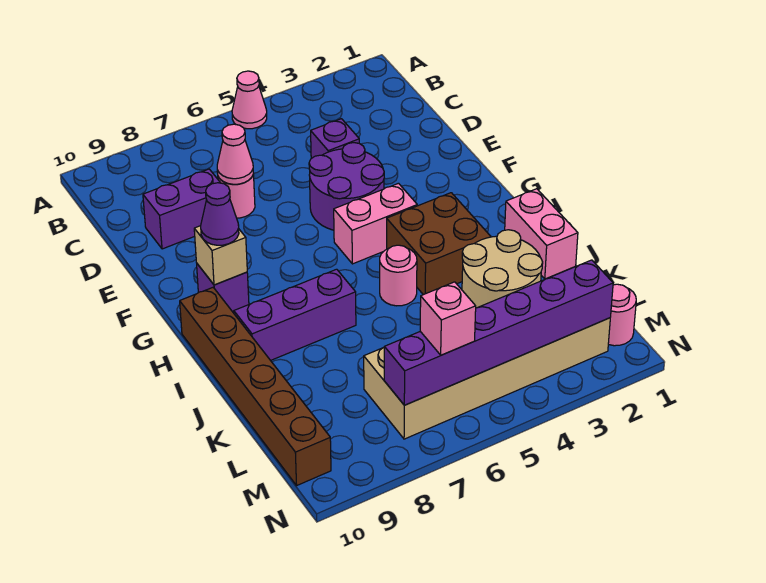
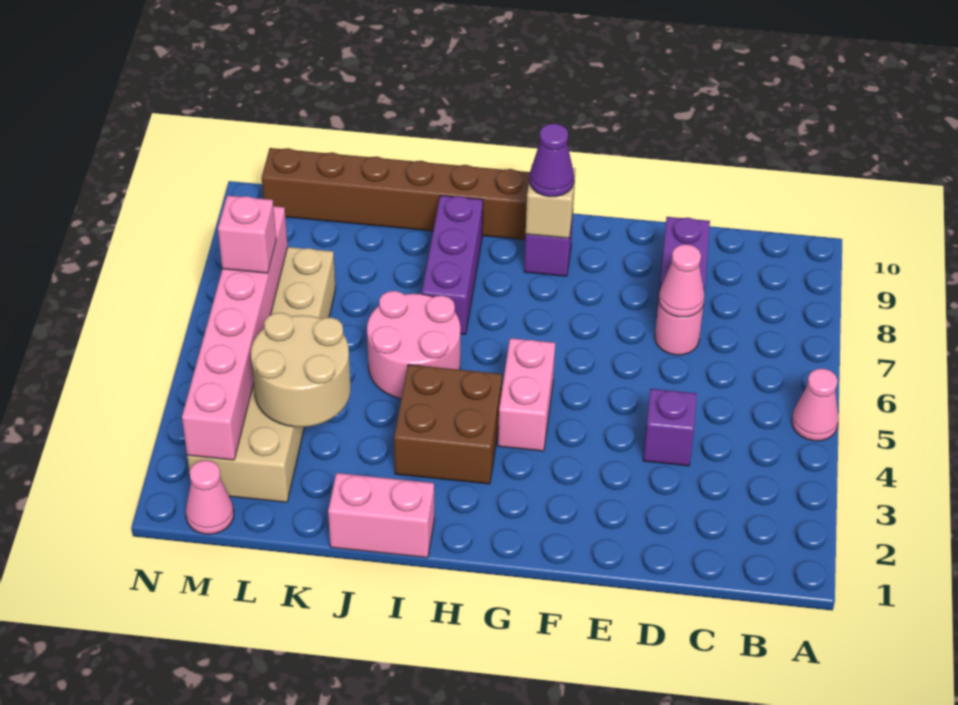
purple 2x2 round brick [309,143,384,230] -> none
pink 1x1 round brick [380,245,417,306] -> pink 2x2 round brick [367,291,460,399]
pink 1x1 round brick [608,284,636,346] -> pink 1x1 cone [186,460,234,534]
purple 1x6 brick [384,260,613,405] -> pink 1x6 brick [182,206,288,460]

